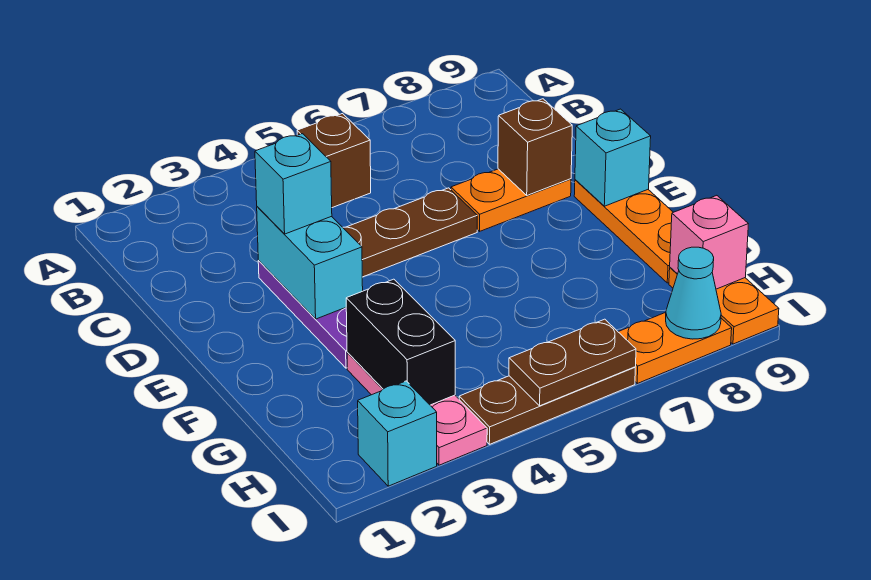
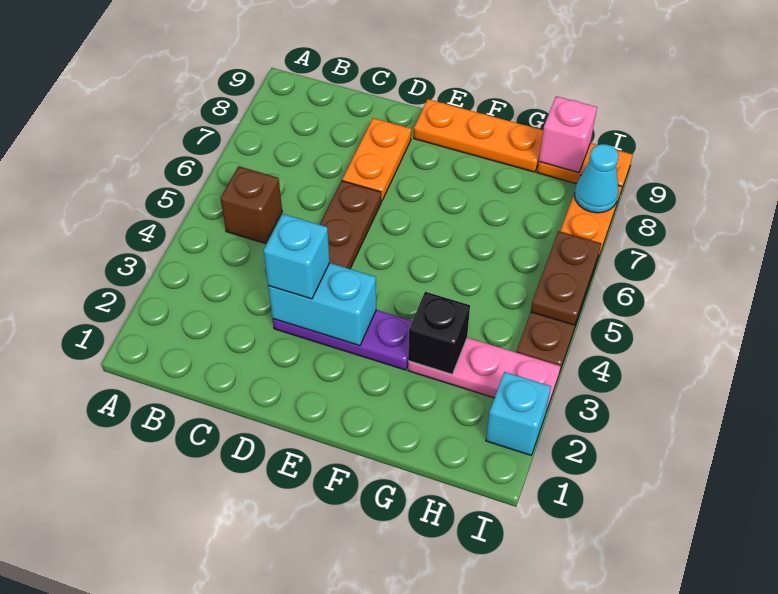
brown 1x1 brick [498,99,572,195] -> none
cyan 1x1 brick [575,109,651,206] -> none
black 1x2 brick [346,279,455,405] -> black 1x1 brick [408,292,470,374]

